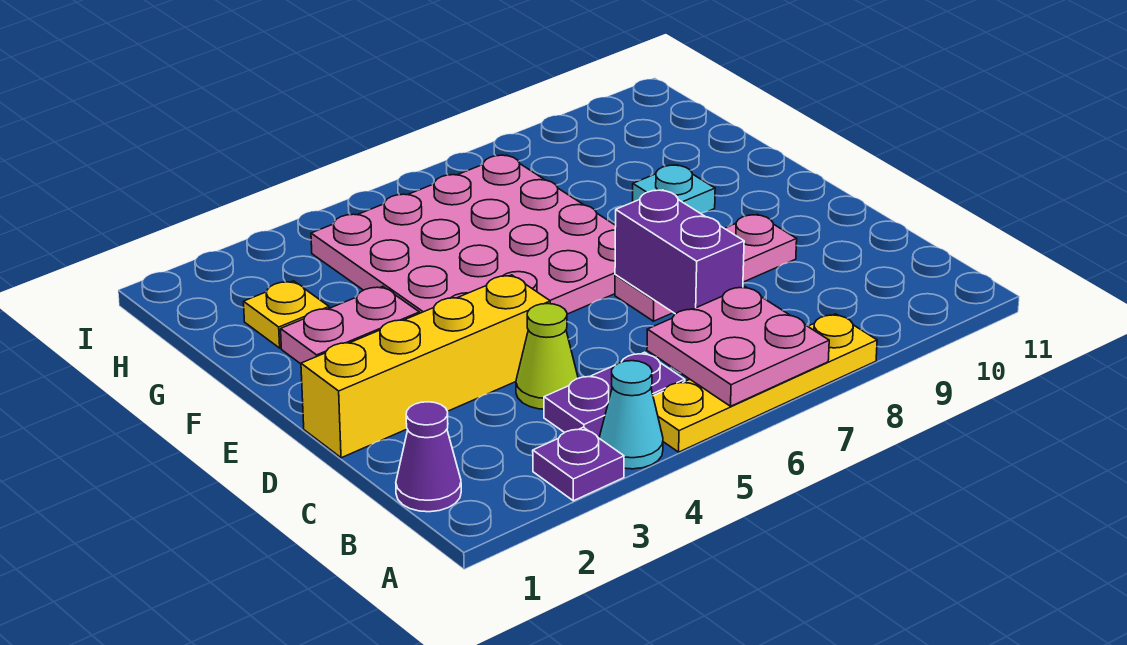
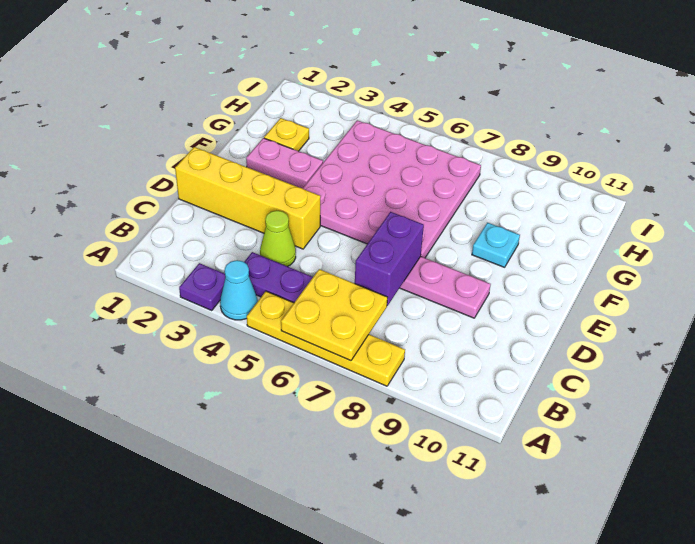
pink 2x2 plate [647,287,829,406] -> yellow 2x2 plate [281,269,388,361]
purple 1x1 cone [396,402,461,512] -> none

